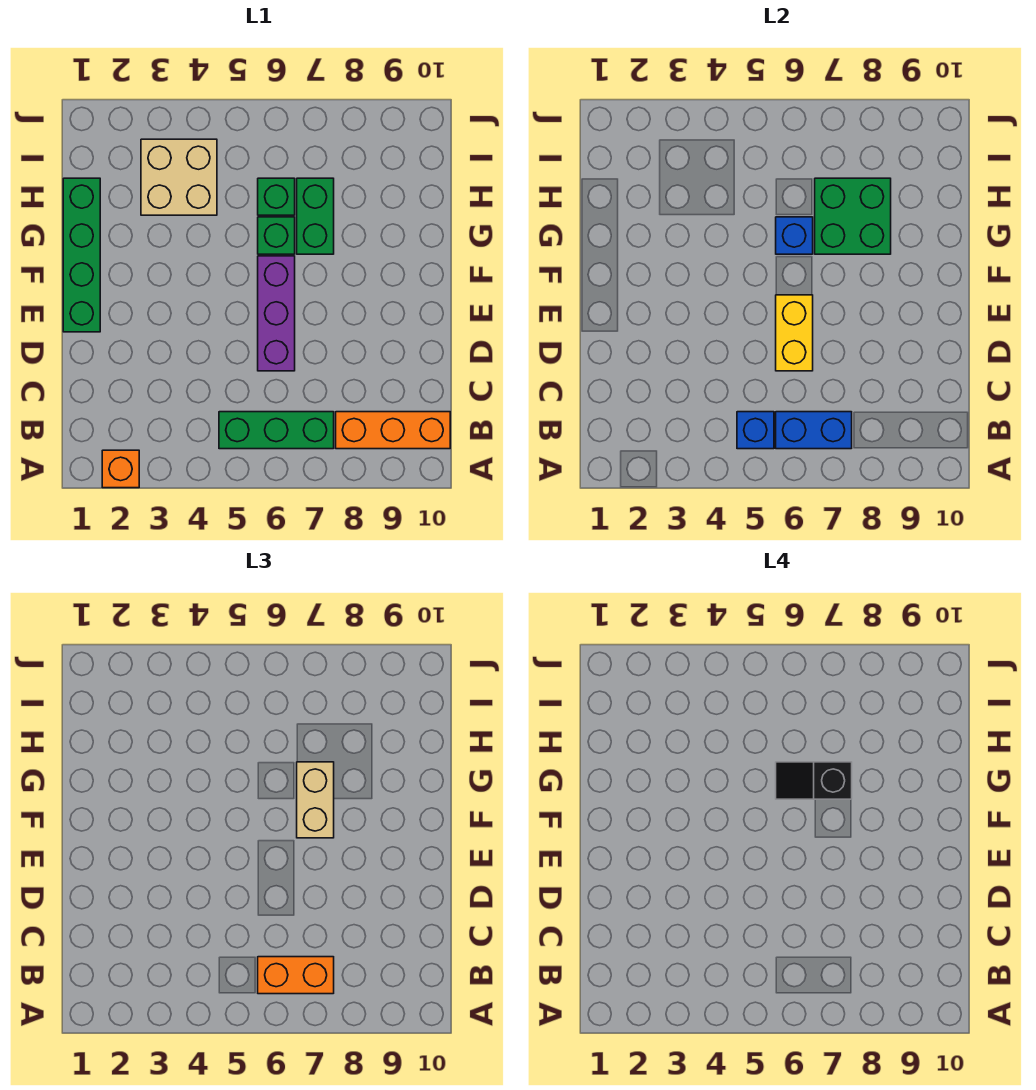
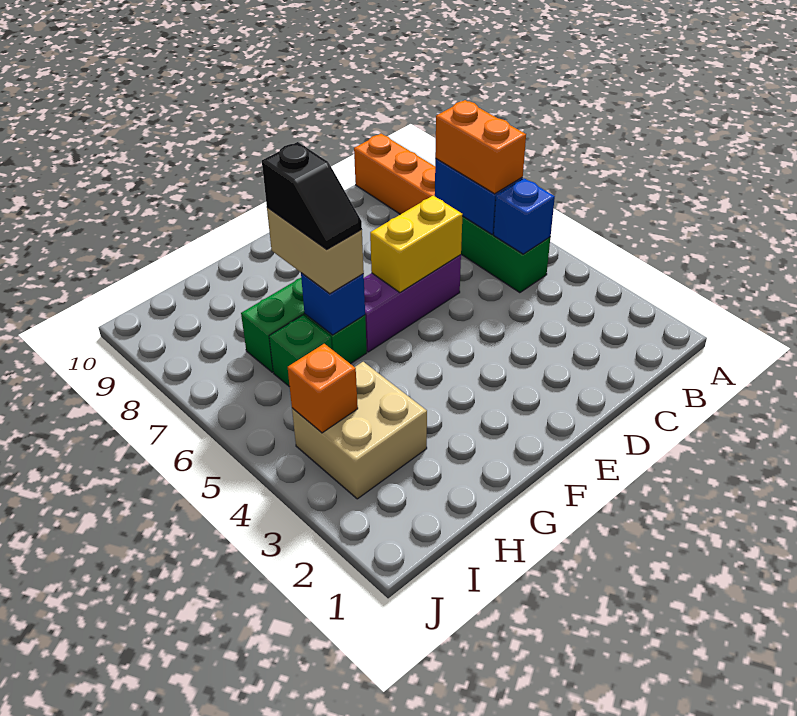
orange 1x1 brick [102,450,139,488] -> orange 1x1 brick moved to [288,344,358,433]
green 1x4 brick [63,178,100,332] -> none
tan 1x2 brick [297,762,334,838] -> tan 1x2 brick turned to [267,207,364,294]
green 2x2 brick [815,178,891,254] -> none

